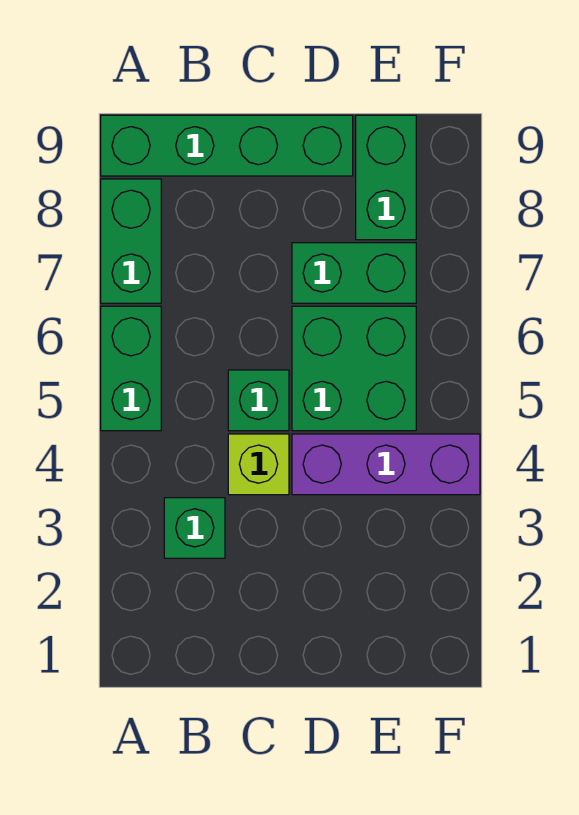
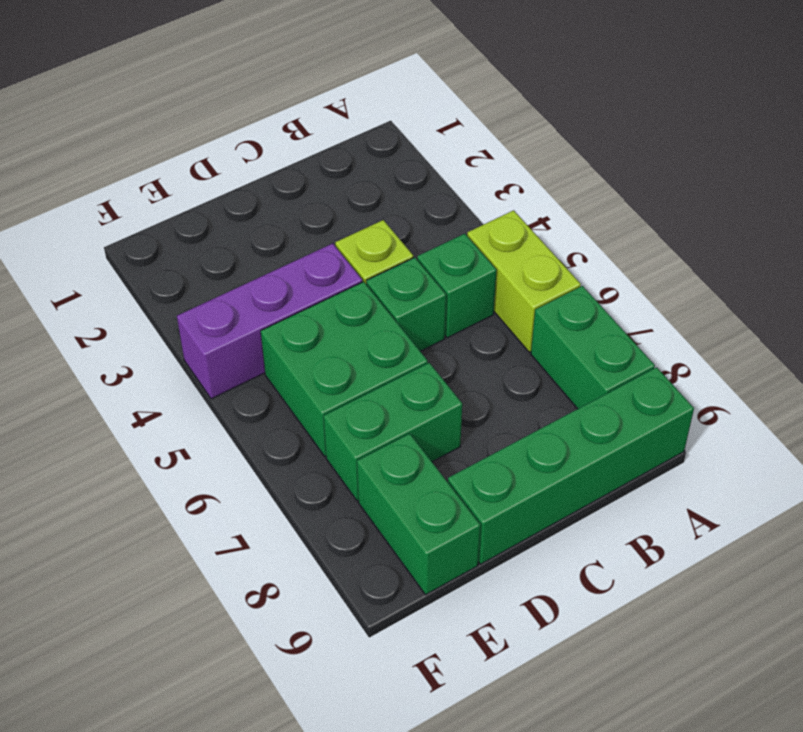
green 1x2 brick [101,306,161,431] -> lime 1x2 brick [467,210,581,352]
green 1x1 brick [164,498,225,558] -> green 1x1 brick moved to [417,234,497,338]

